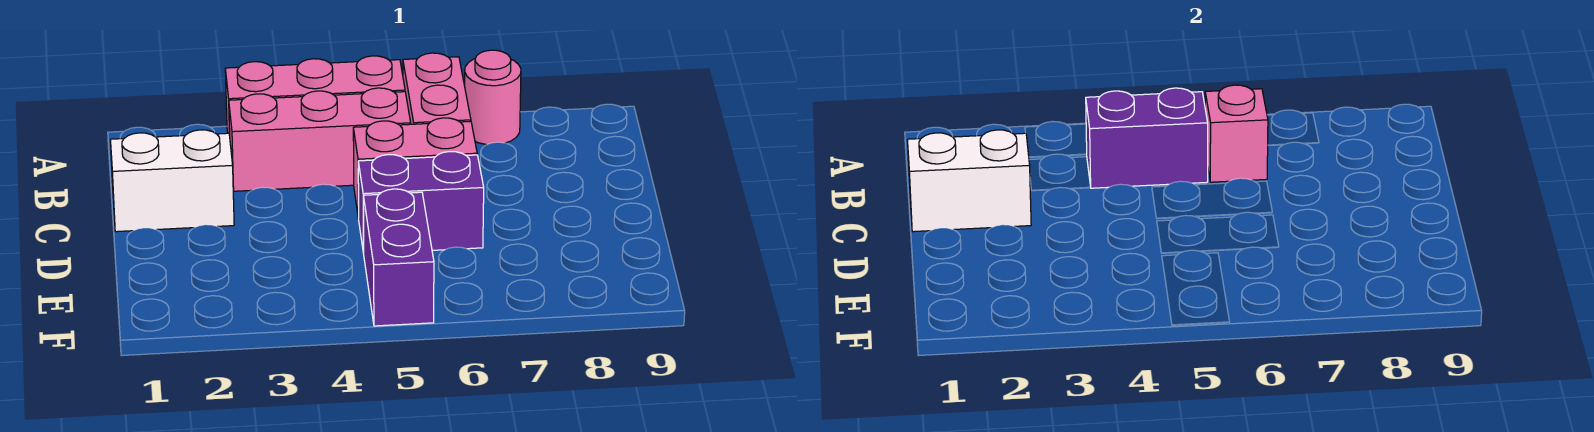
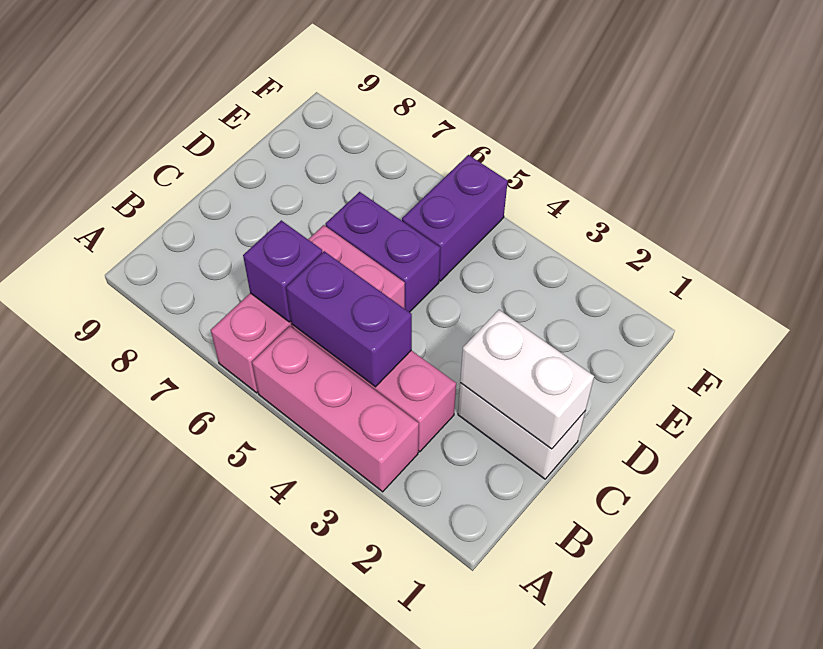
pink 1x1 round brick [465,50,521,145] -> none
pink 1x1 brick [1205,85,1268,182] -> purple 1x1 brick [243,220,322,322]

